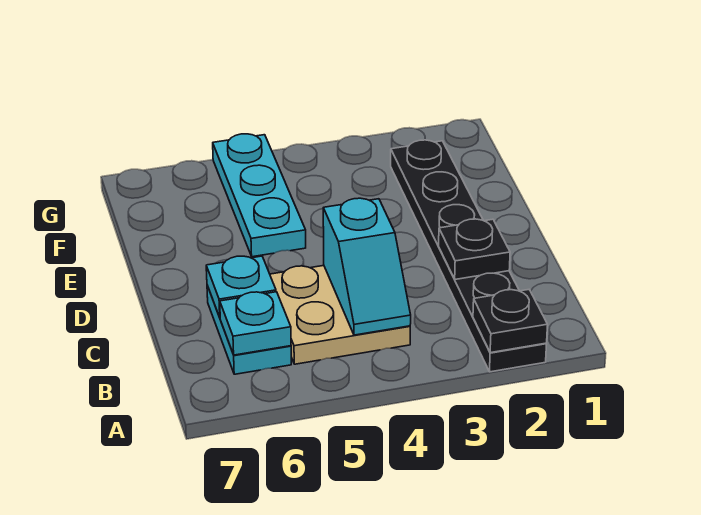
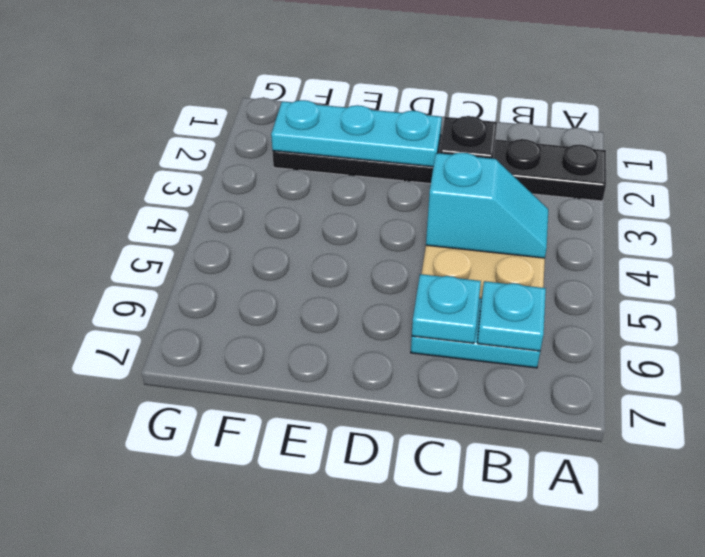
black 1x1 plate [473,290,548,353] -> none
cyan 1x3 plate [213,134,306,257] -> cyan 1x3 plate moved to [271,100,442,167]

